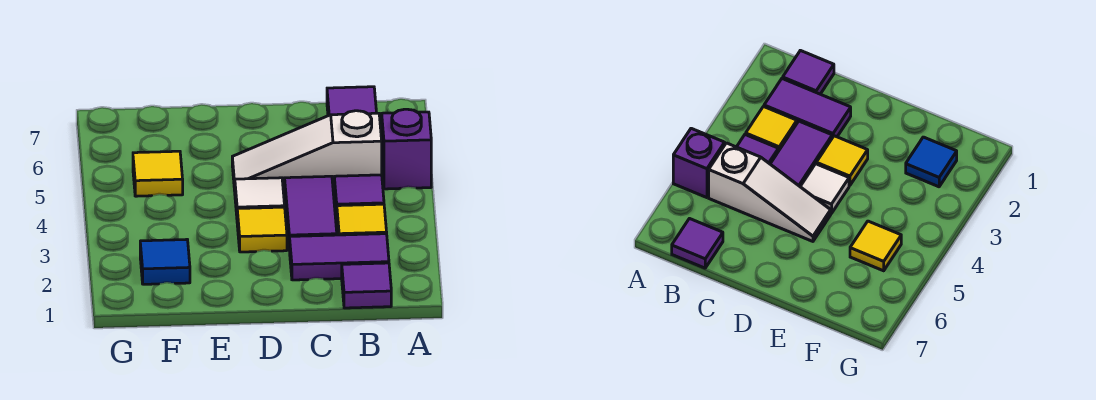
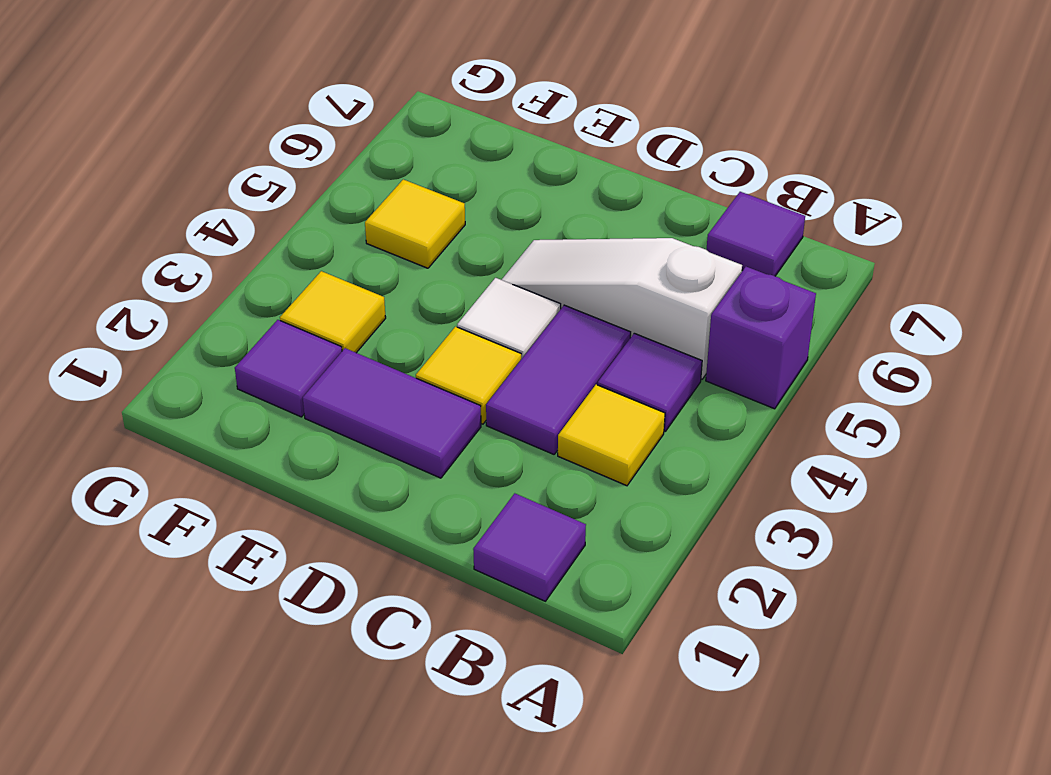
purple 1x2 tile [290,234,389,280] -> purple 1x2 tile moved to [303,348,481,478]
blue 1x1 tile [140,239,190,284] -> purple 1x1 tile [235,320,342,417]
none -> yellow 1x1 tile [280,271,386,353]

